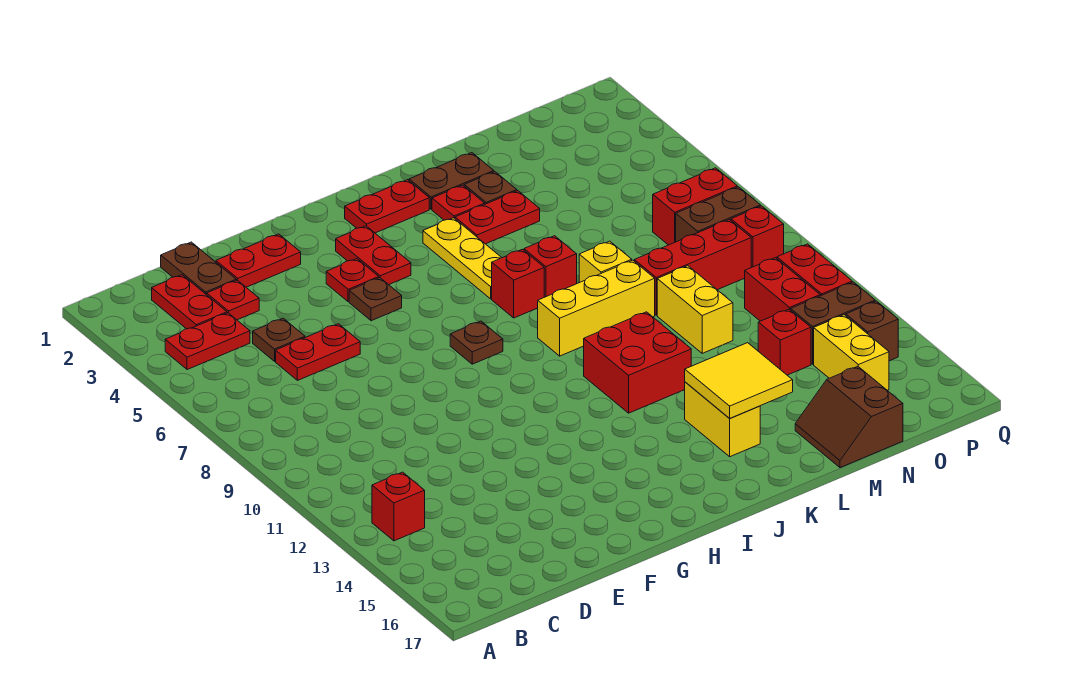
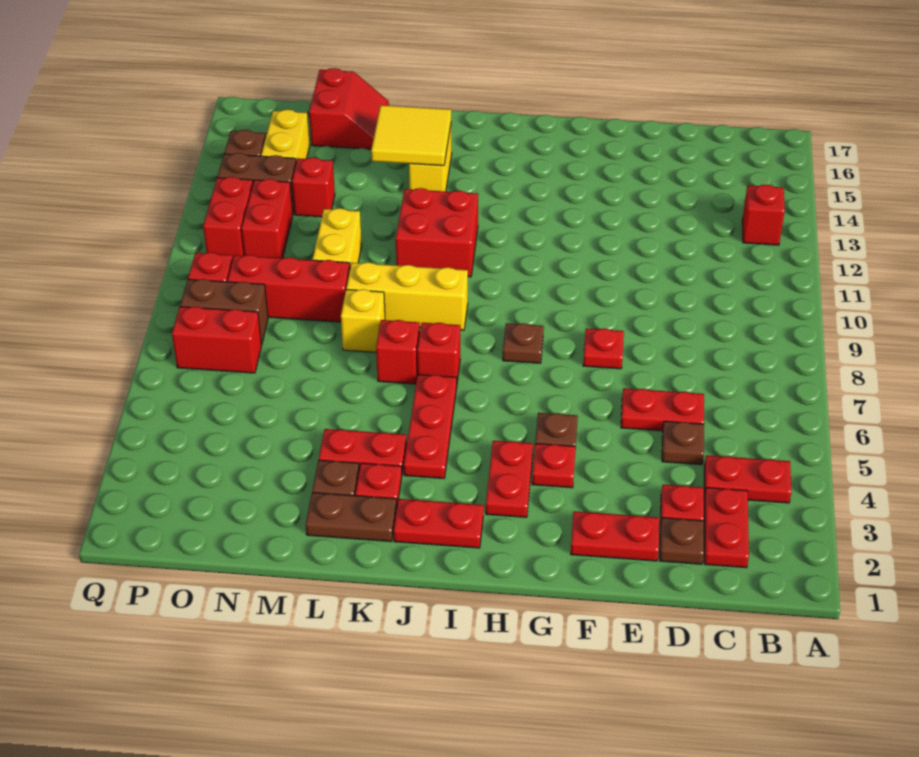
brown 1x2 plate [161,242,236,295] -> brown 1x1 plate [660,518,704,564]
none -> red 1x1 plate [583,328,624,369]
yellow 1x3 plate [423,218,502,299] -> red 1x3 plate [404,375,457,478]
brown 2x2 slope [795,366,903,468] -> red 2x2 slope [309,68,389,149]

